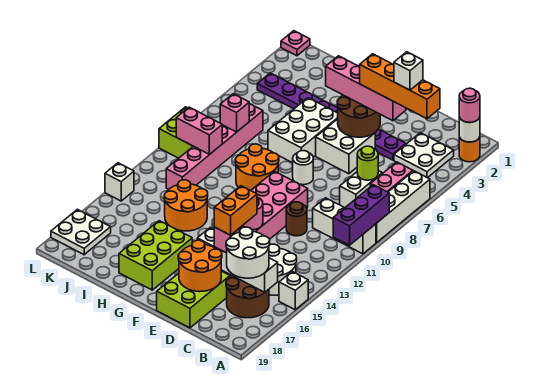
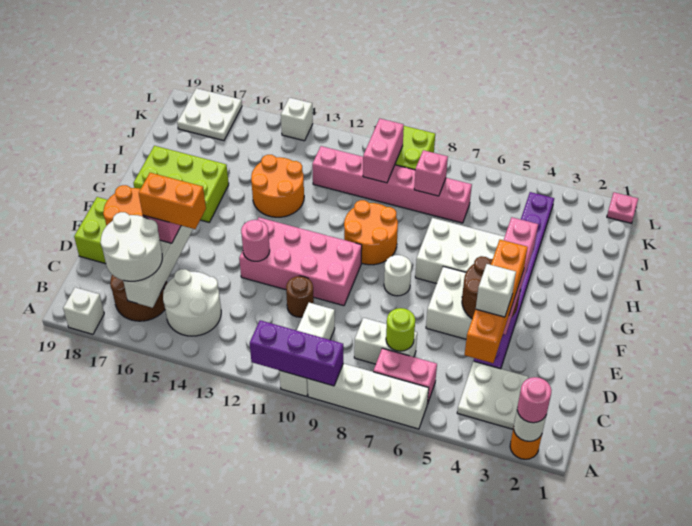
white 1x1 brick [279,272,308,310] -> white 1x1 brick moved to [63,287,104,334]

